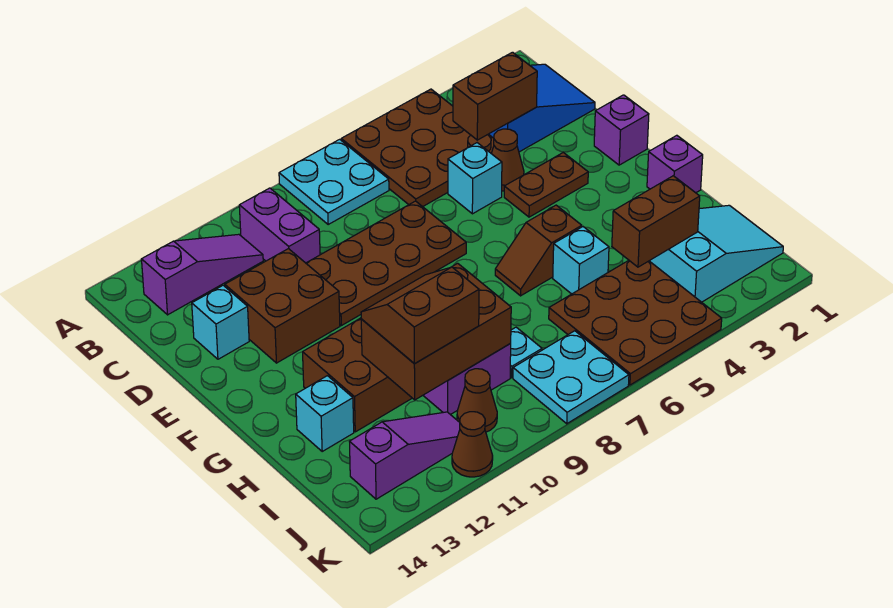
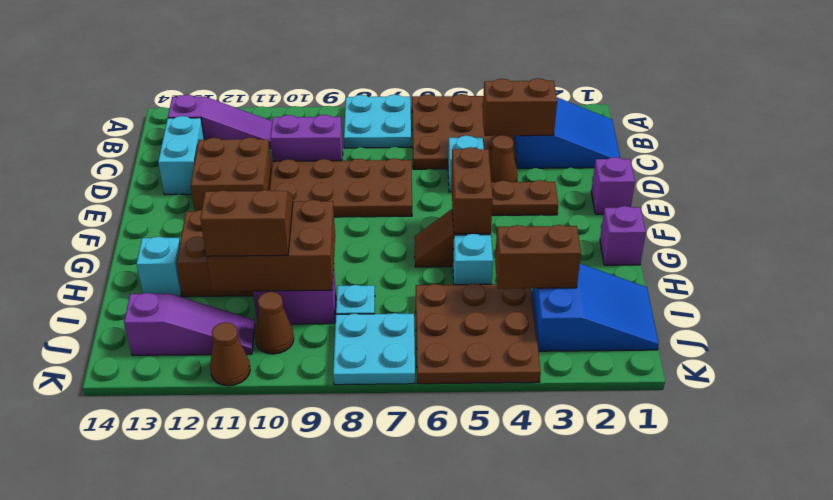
purple 1x2 brick [239,188,320,263] -> purple 1x2 brick turned to [270,115,343,161]
cyan 1x1 brick [192,285,249,359] -> cyan 1x2 brick [158,116,204,195]
none -> brown 1x2 brick [451,147,493,233]
cyan 2x3 slope [650,205,783,302] -> blue 2x3 slope [532,264,659,351]

